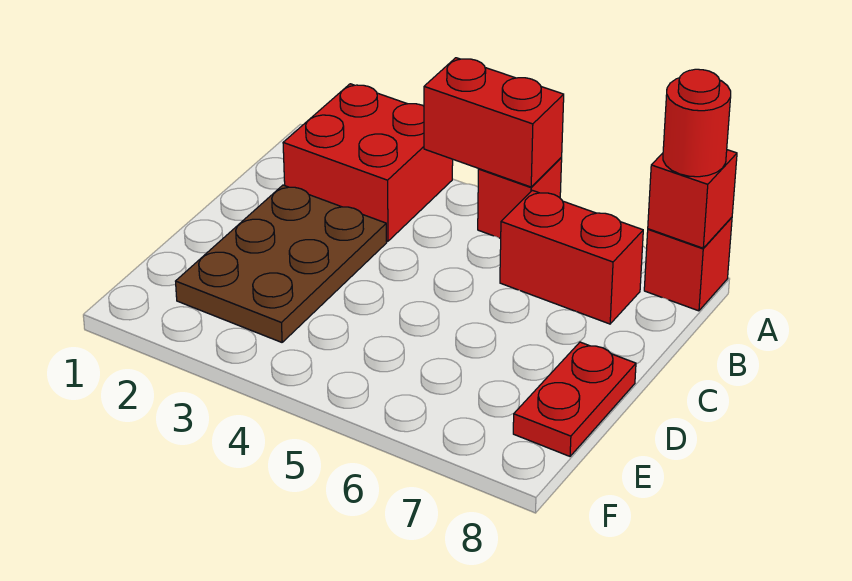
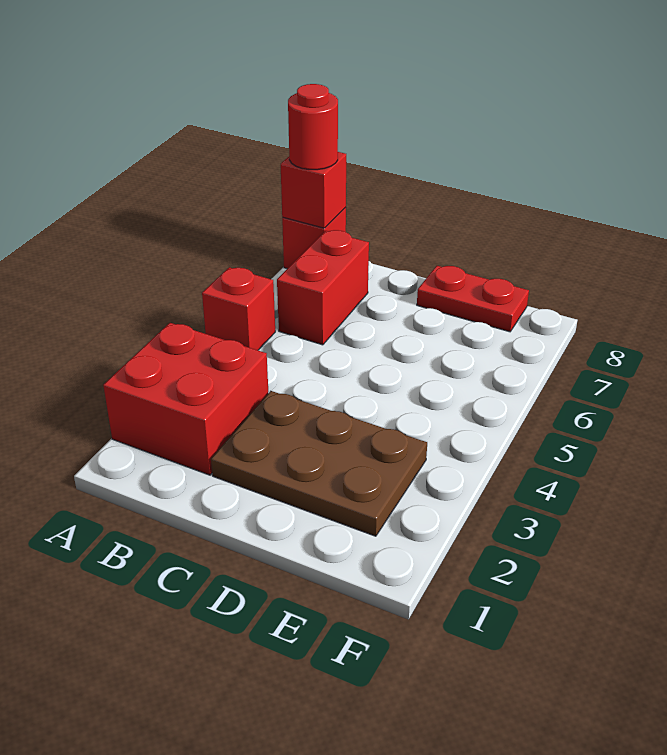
red 1x2 brick [424,58,564,187] -> none

